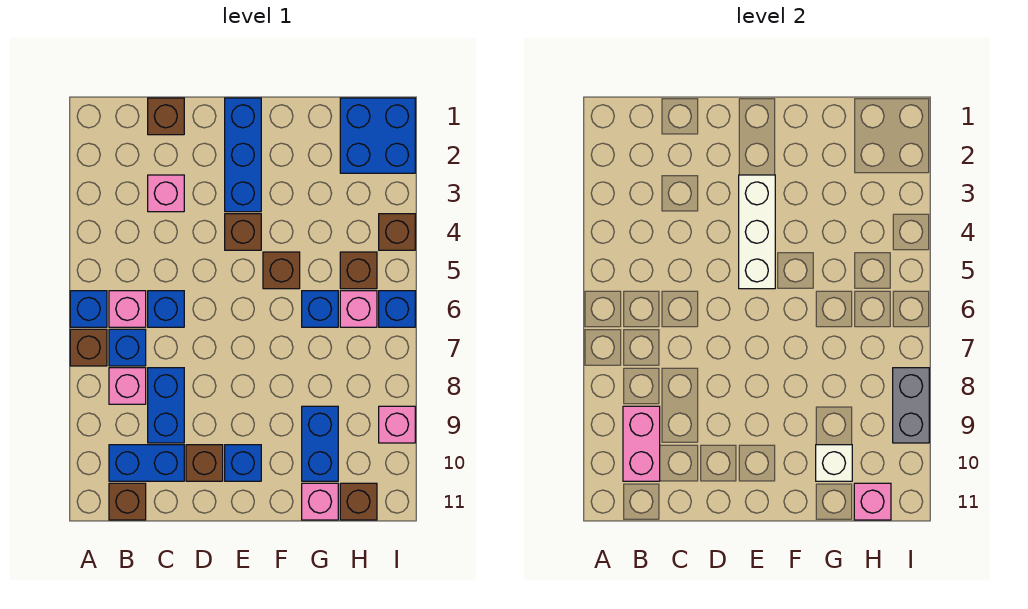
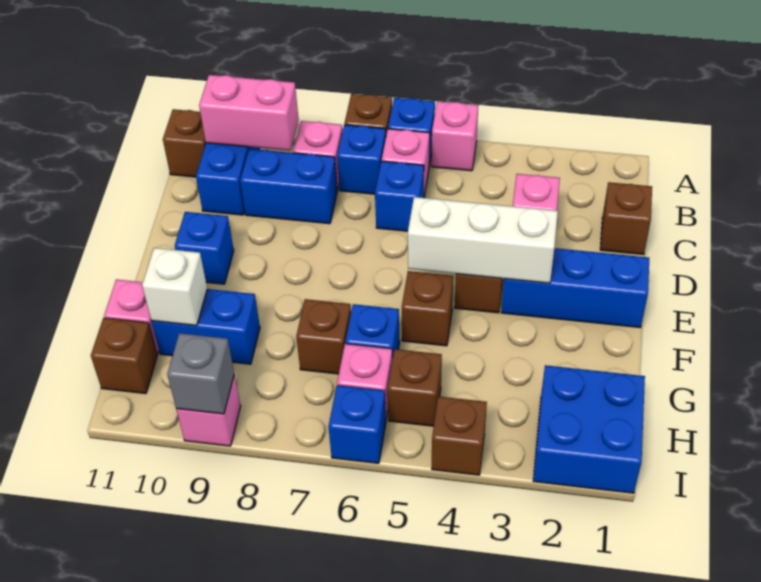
brown 1x1 brick [186,445,223,481] -> brown 1x1 brick moved to [296,299,351,374]
pink 1x1 brick [854,483,891,520] -> pink 1x1 brick moved to [432,102,478,171]
grey 1x2 brick [893,368,929,443] -> grey 1x1 brick [167,333,234,414]

